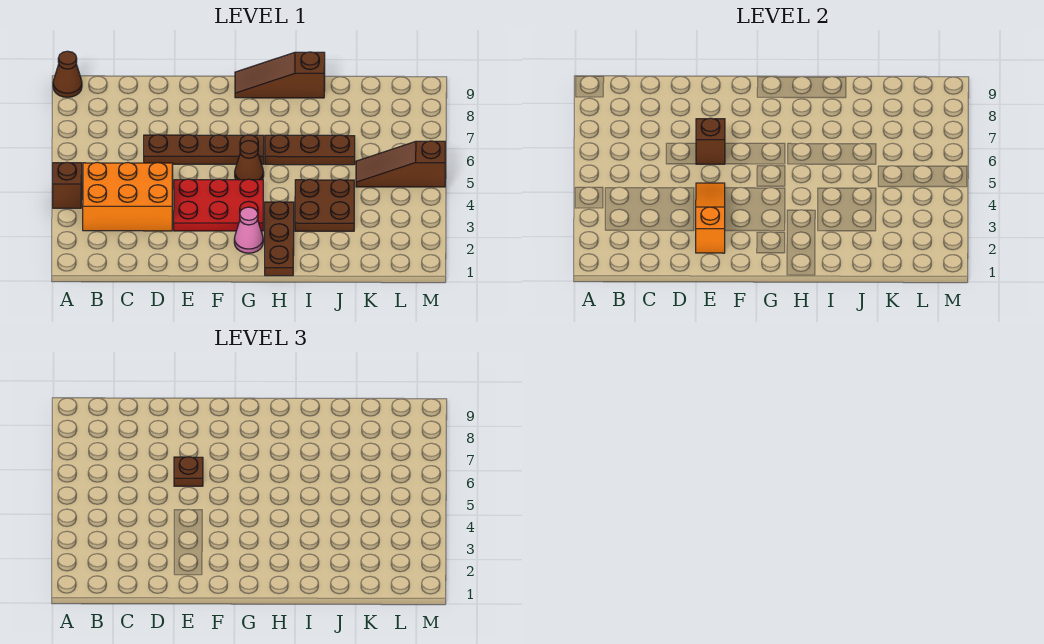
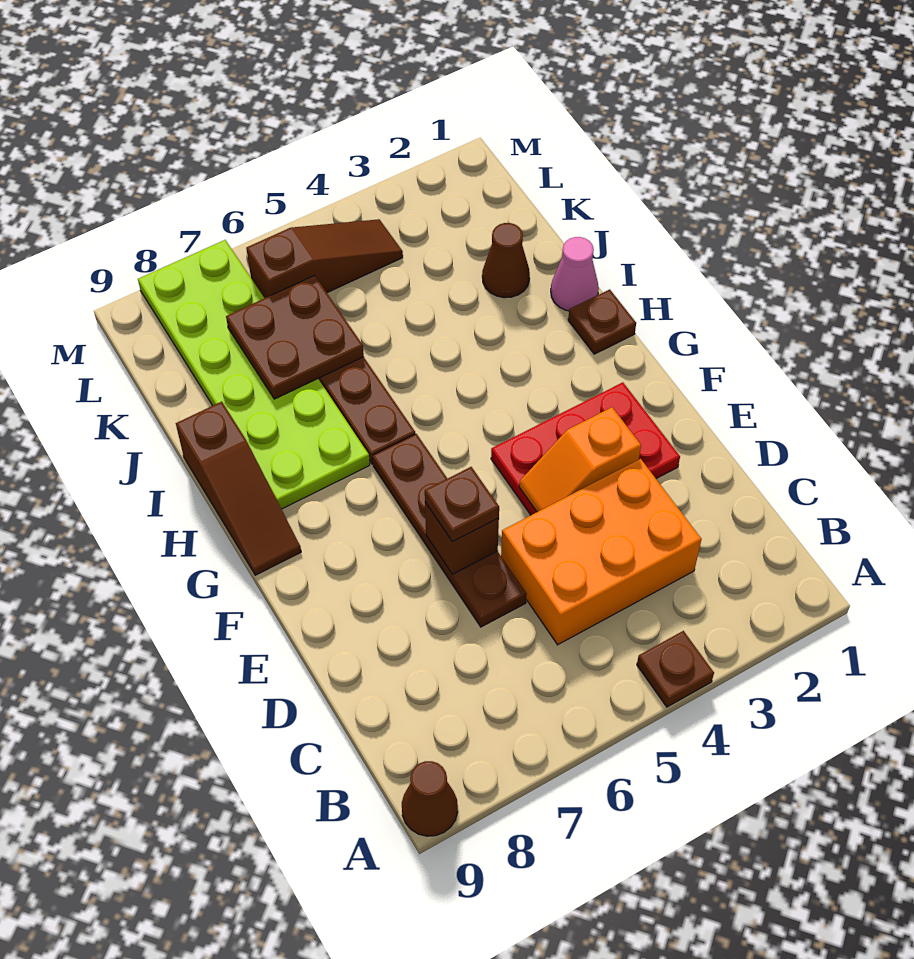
brown 1x1 brick [53,162,82,208] -> brown 1x1 plate [637,631,714,707]
orange 2x3 brick [83,162,173,231] -> orange 2x3 brick turned to [501,459,702,645]
orange 1x3 slope [696,183,725,253] -> orange 1x2 slope [519,407,641,512]
red 2x3 plate [174,179,263,231] -> red 2x3 plate turned to [491,382,680,515]
pink 1x1 cone [234,207,263,253] -> pink 1x1 cone moved to [551,237,599,311]
brown 1x1 cone [235,141,264,180] -> brown 1x1 cone moved to [482,223,530,298]
brown 1x3 plate [265,202,294,276] -> brown 1x1 plate [568,289,636,354]
none -> lime 2x6 plate [138,240,370,509]
brown 2x2 plate [295,179,354,231] -> brown 2x2 plate moved to [226,276,364,399]
brown 1x3 slope [356,141,445,187] -> brown 1x3 slope turned to [246,219,403,298]

